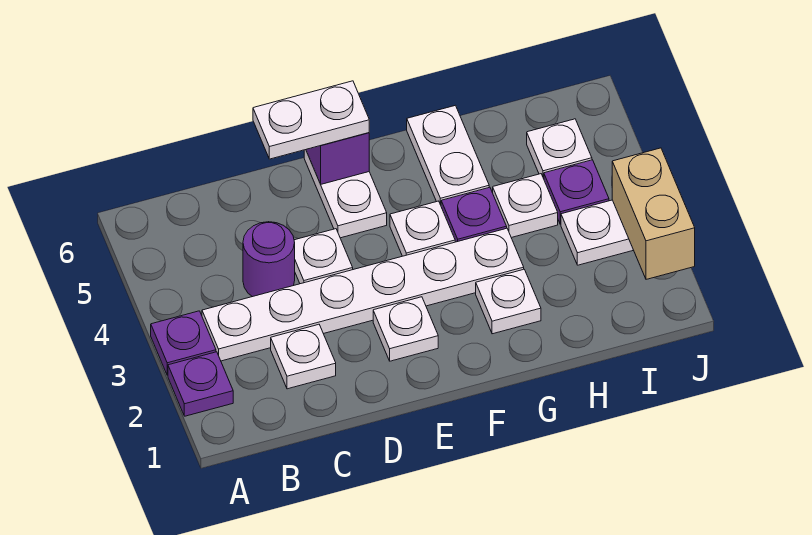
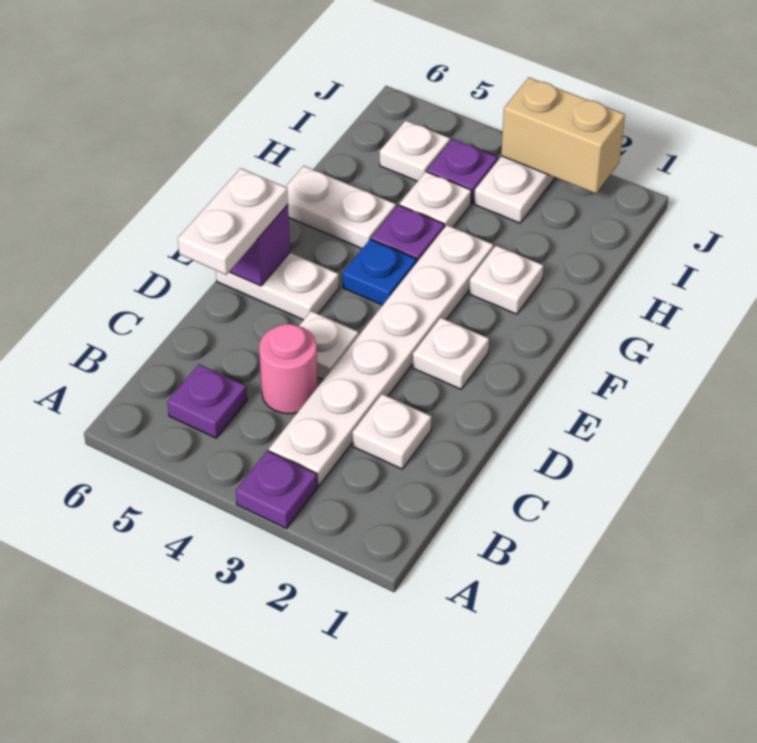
purple 1x1 plate [168,352,233,416] -> purple 1x1 plate moved to [167,364,247,438]
purple 1x1 round brick [243,222,295,297] -> pink 1x1 round brick [259,324,318,414]
white 1x1 plate [390,201,455,256] -> blue 1x1 plate [342,239,416,305]

